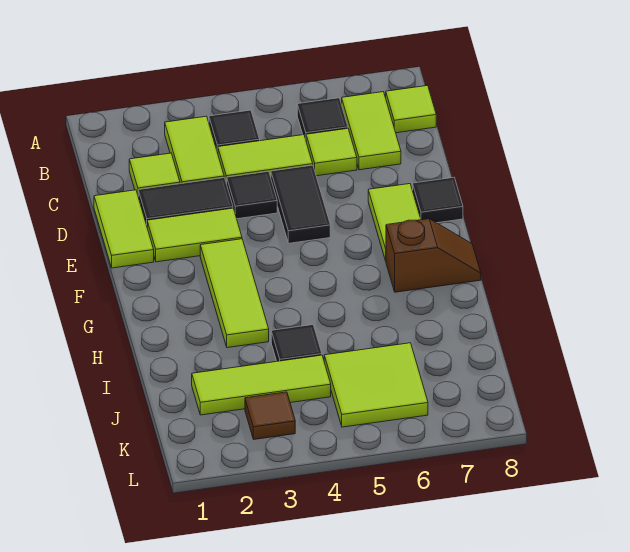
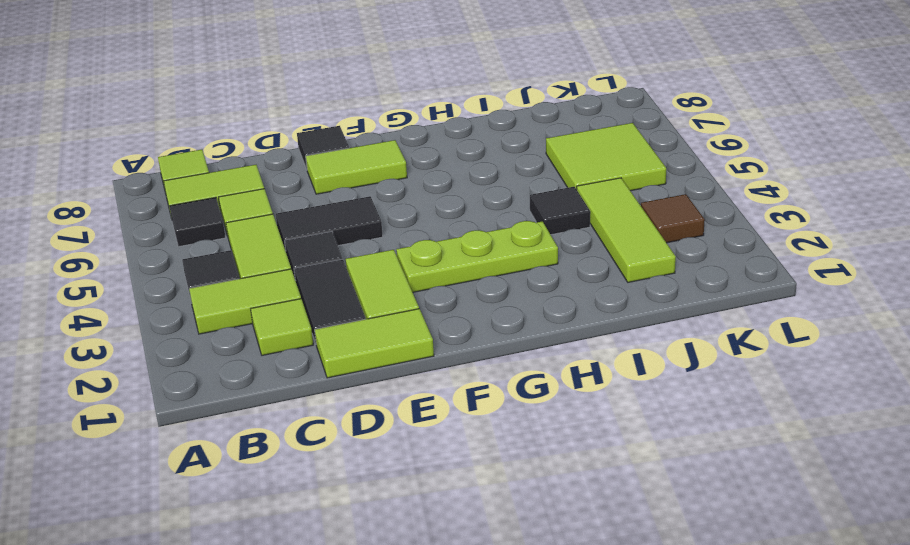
lime 1x3 tile [200,239,269,348] -> lime 1x3 plate [396,221,558,292]
brown 1x2 slope [386,219,481,292] -> none

